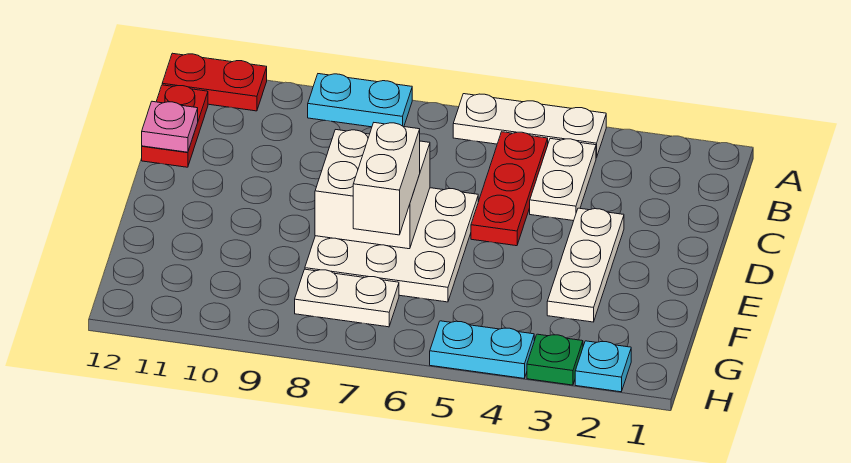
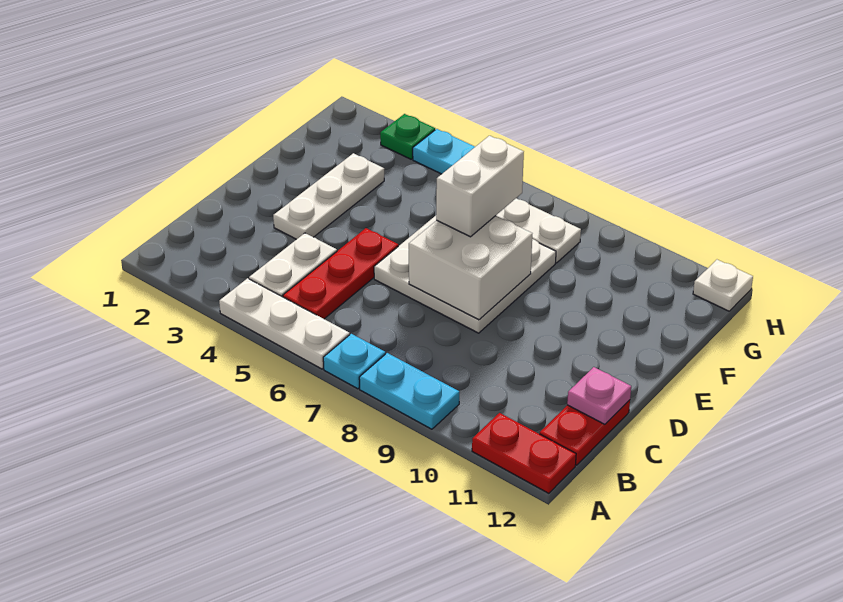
cyan 1x1 plate [575,341,631,392] -> cyan 1x1 plate moved to [323,334,385,389]
none -> white 1x1 plate [693,260,753,311]

